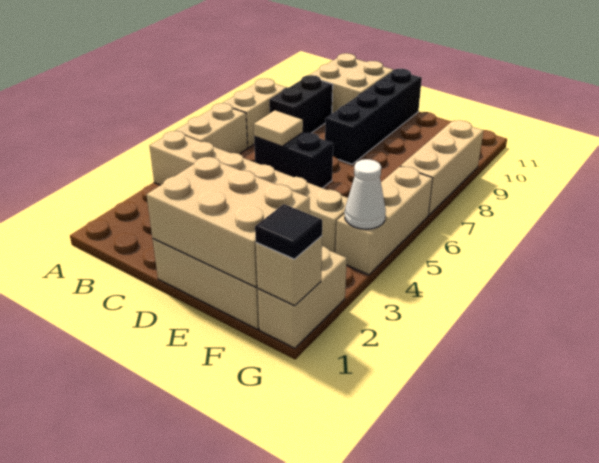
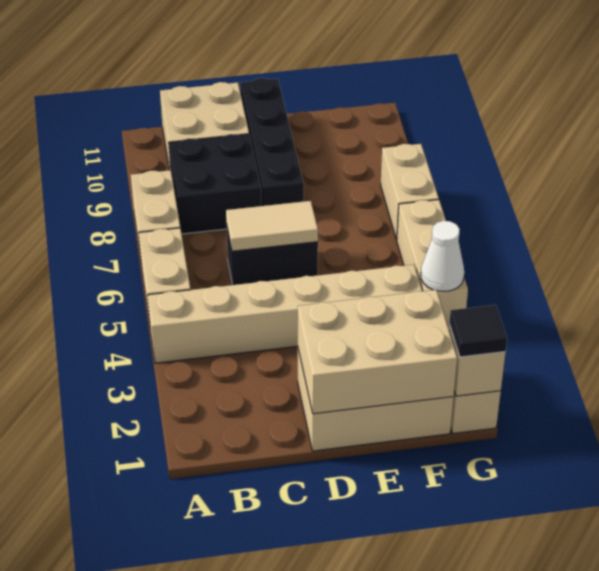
black 1x2 brick [269,75,333,133] -> black 2x2 brick [169,134,262,234]
tan 1x1 tile [254,110,303,146] -> tan 1x2 tile [226,201,318,251]
tan 1x3 brick [400,120,483,215] -> tan 1x2 brick [381,144,439,240]

